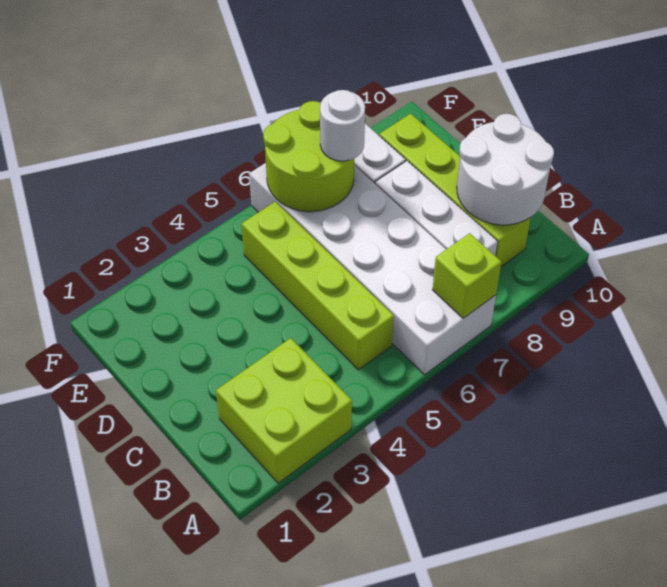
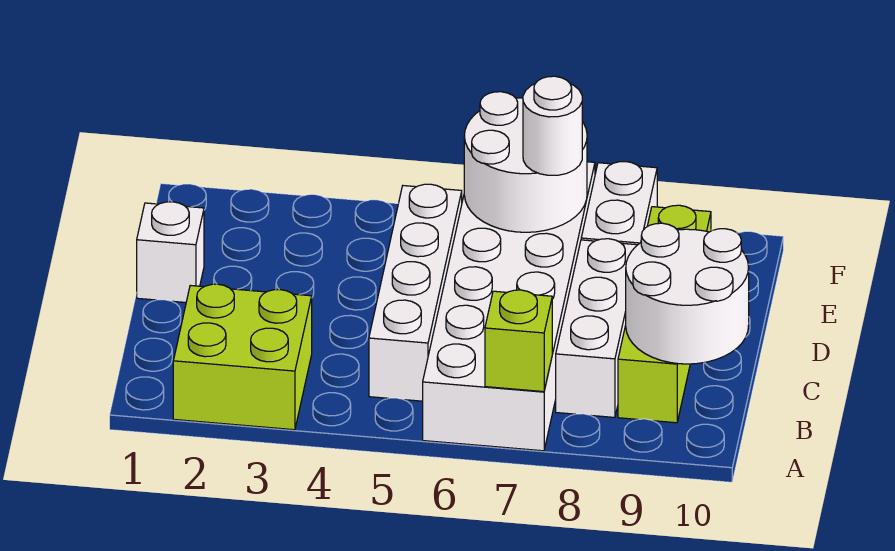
lime 1x4 brick [242,201,394,370] -> white 1x4 brick [369,184,462,401]
none -> white 1x1 brick [137,202,204,302]
lime 2x2 round brick [263,101,354,212] -> white 2x2 round brick [464,92,587,232]

